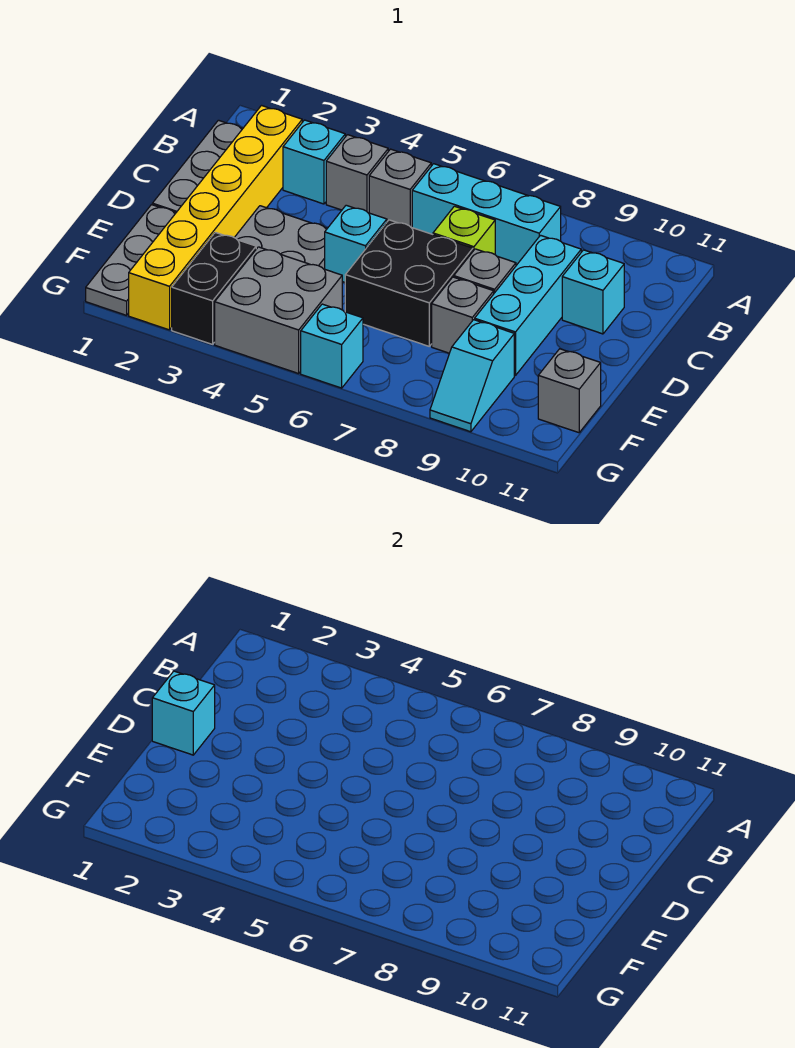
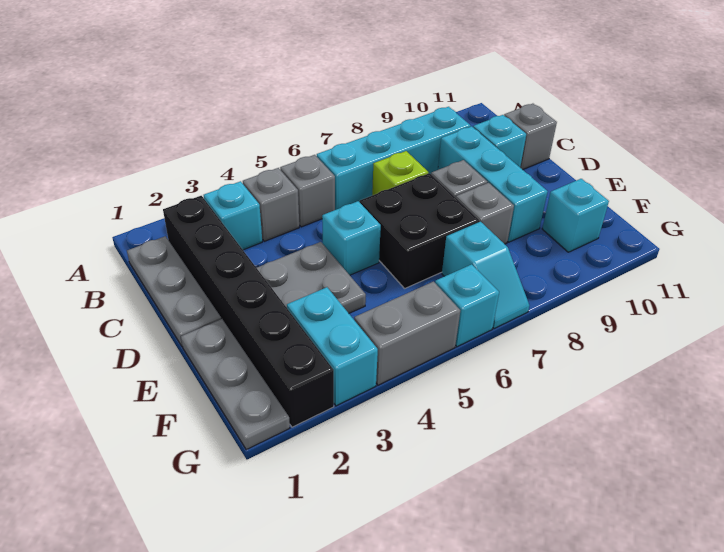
yellow 1x6 brick [129,106,302,330] -> black 1x6 brick [163,196,334,427]
cyan 1x3 brick [412,164,561,265] -> cyan 1x4 brick [317,107,471,210]
cyan 1x1 brick [152,671,215,755] -> cyan 1x1 brick moved to [542,179,609,252]
black 1x2 brick [172,232,256,344] -> cyan 1x2 brick [287,287,378,406]
grey 2x2 brick [215,247,342,374] -> grey 1x2 brick [354,282,460,385]
cyan 1x2 slope [430,320,514,432] -> cyan 1x2 slope moved to [442,222,529,329]
grey 1x1 brick [538,349,601,433] -> grey 1x1 brick moved to [504,104,557,170]

